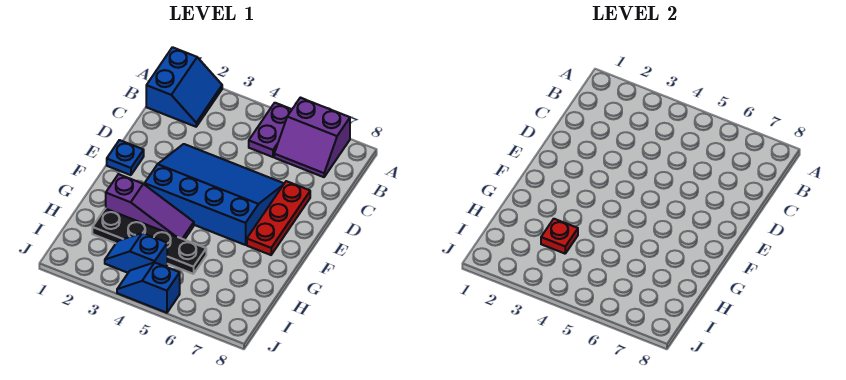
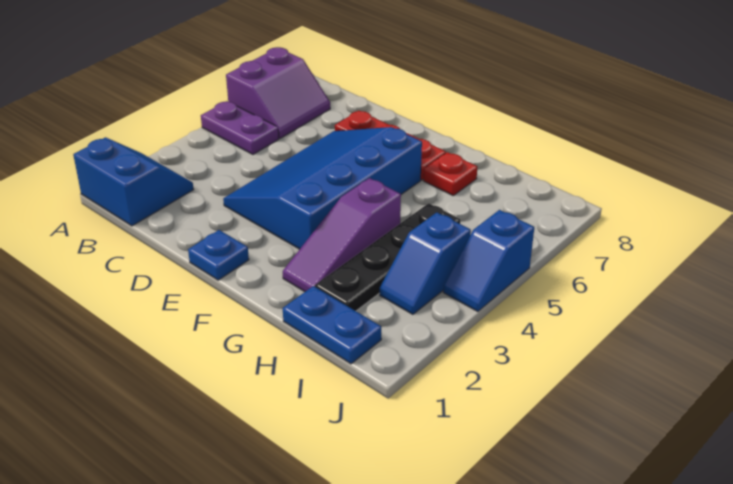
purple 1x3 slope [106,174,194,240] -> purple 1x3 slope turned to [283,178,401,292]
none -> blue 1x2 plate [283,286,381,364]
red 1x1 plate [541,219,578,254] -> red 1x1 plate moved to [423,152,477,195]

